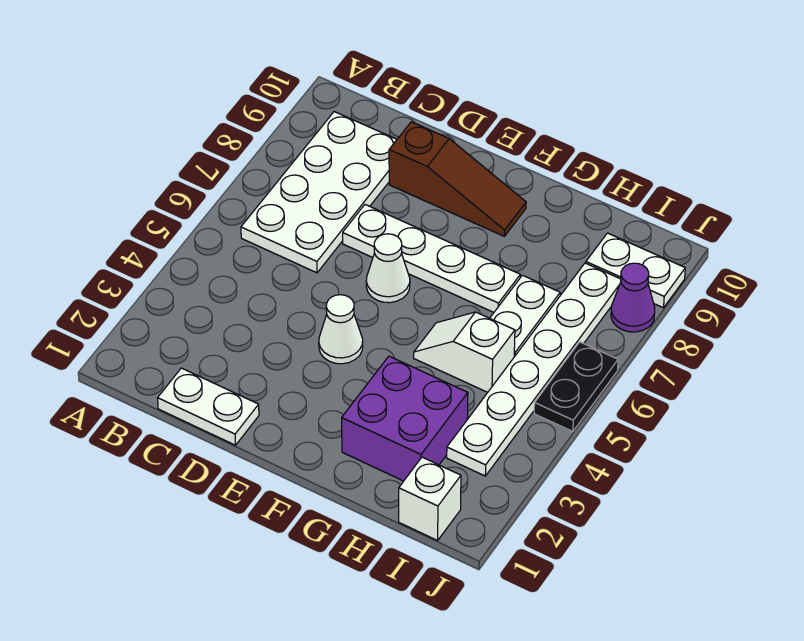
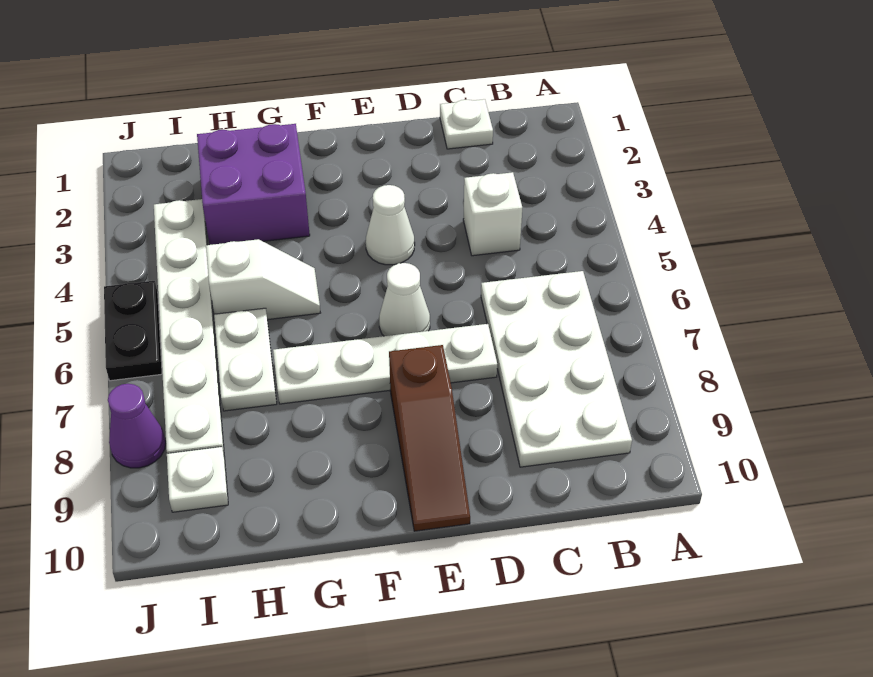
white 1x2 plate [158,368,259,445] -> white 1x1 plate [440,99,493,149]
brown 1x3 slope [389,122,526,236] -> brown 1x3 slope turned to [389,345,470,531]
white 1x1 brick [399,457,461,540] -> white 1x1 brick moved to [463,172,522,256]
white 1x2 plate [586,233,685,308] -> white 1x1 plate [167,447,228,512]

